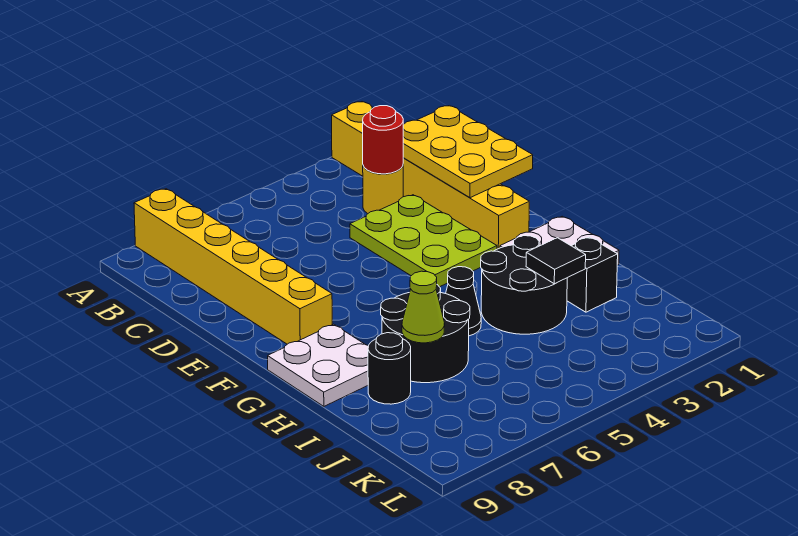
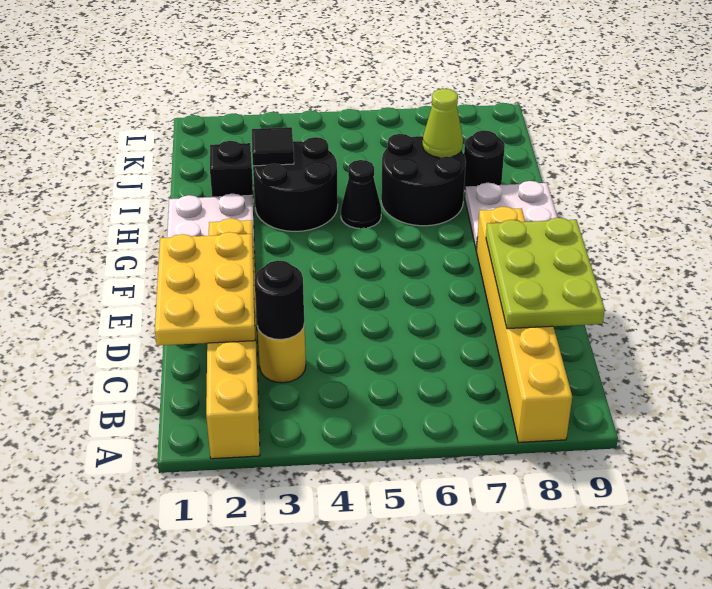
red 1x1 round brick [363,106,403,174] -> black 1x1 round brick [254,260,304,339]
lime 2x3 plate [350,195,497,287] -> lime 2x3 plate moved to [486,218,605,329]

